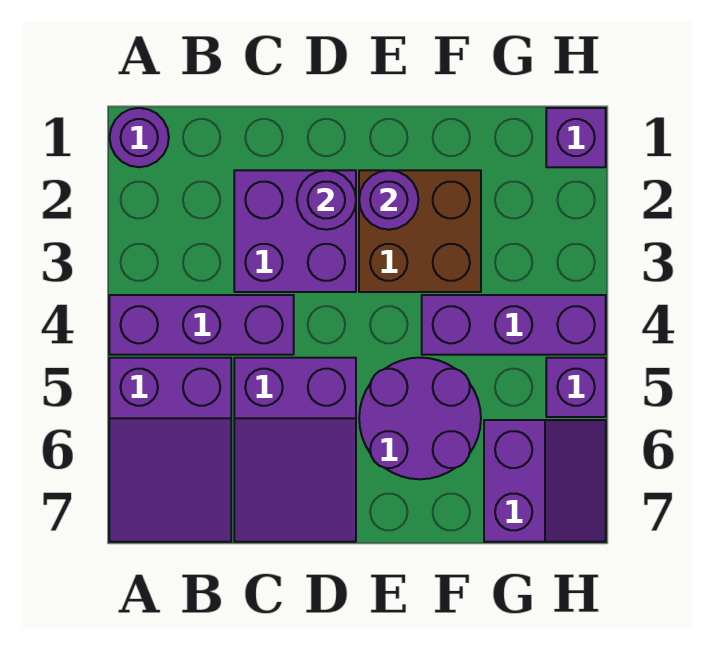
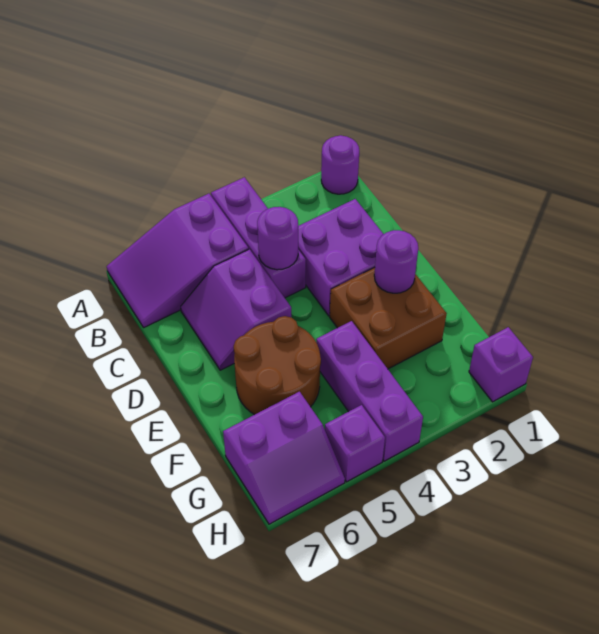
purple 2x3 slope [234,358,356,542] -> purple 2x2 slope [181,249,291,370]
purple 1x1 round brick [297,170,356,230] -> purple 1x1 round brick moved to [257,207,298,270]
purple 2x2 round brick [359,358,481,479] -> brown 2x2 round brick [234,316,321,415]

